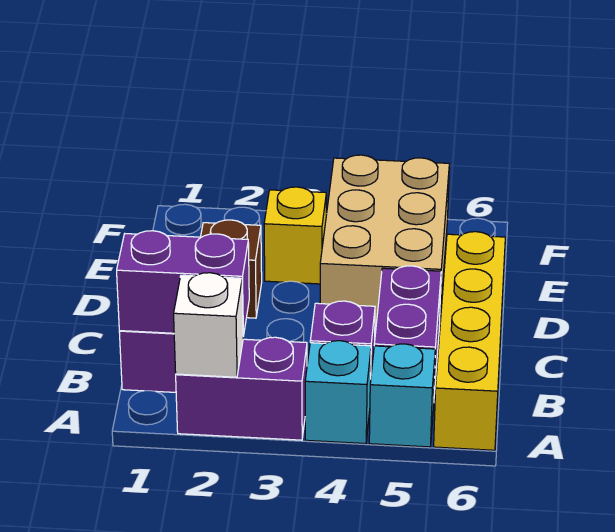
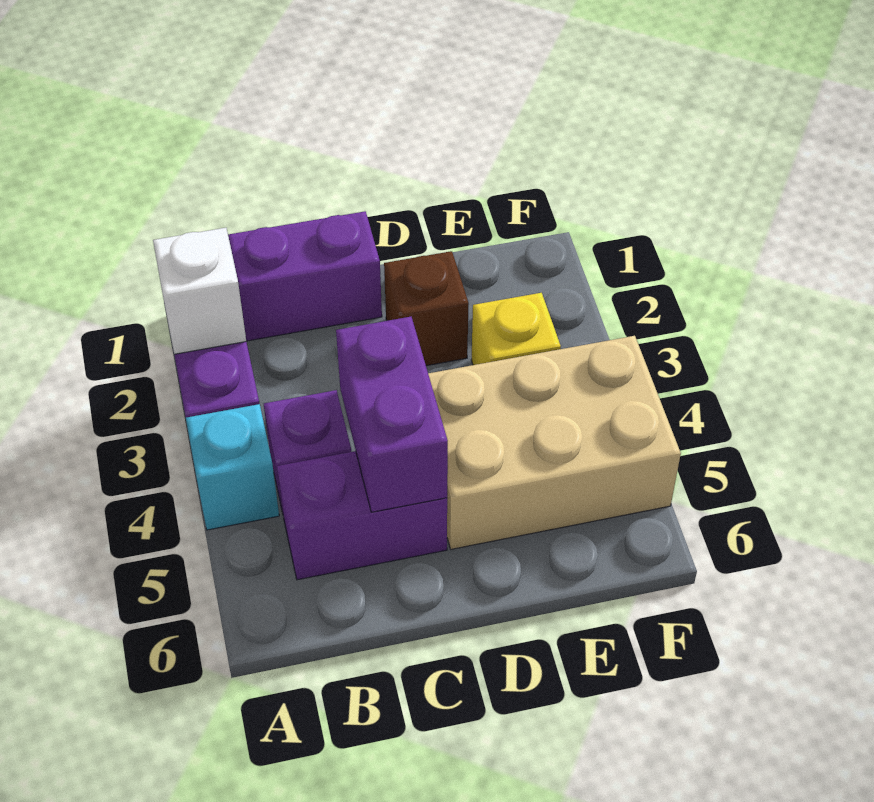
cyan 1x1 brick [369,344,435,447] -> none
yellow 1x4 brick [434,232,505,450] -> none
purple 1x2 brick [117,231,249,336] -> purple 1x2 brick moved to [336,317,448,512]

